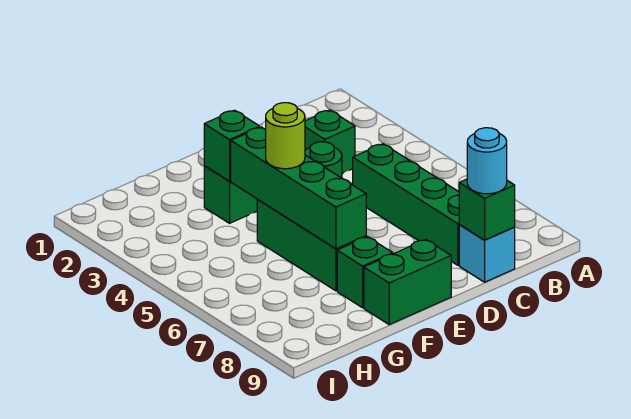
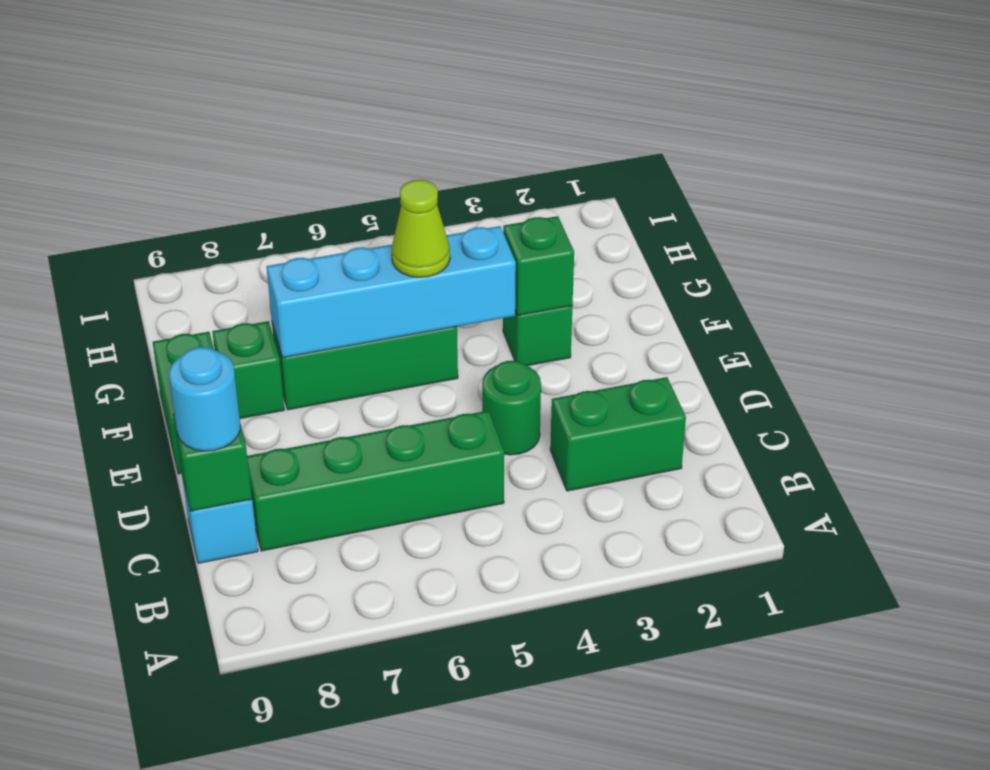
green 1x1 brick [305,110,355,173] -> green 1x2 brick [550,377,686,491]
green 1x4 brick [231,127,366,249] -> cyan 1x4 brick [266,226,516,358]
lime 1x1 round brick [266,103,305,169] -> lime 1x1 cone [391,180,450,277]

